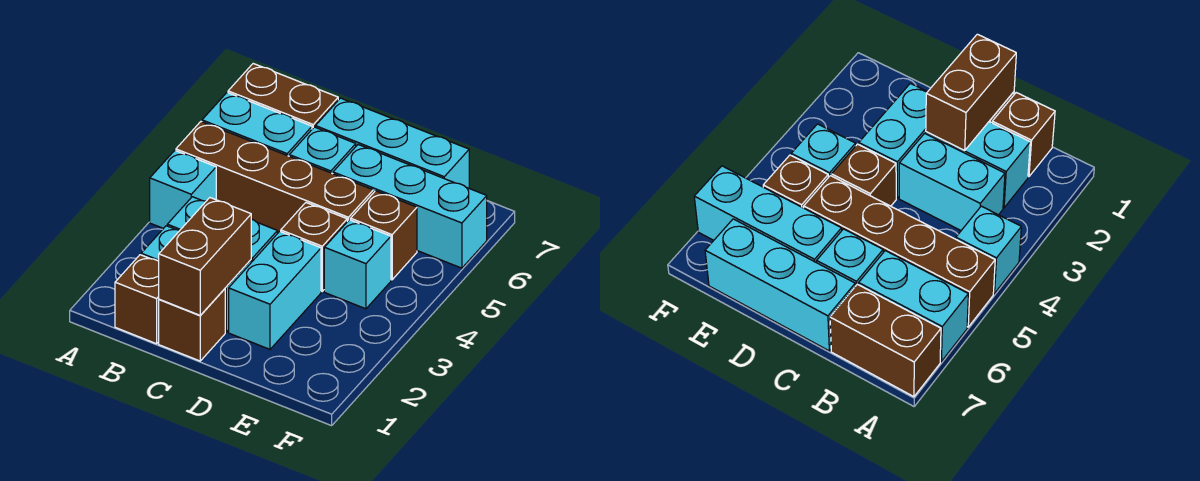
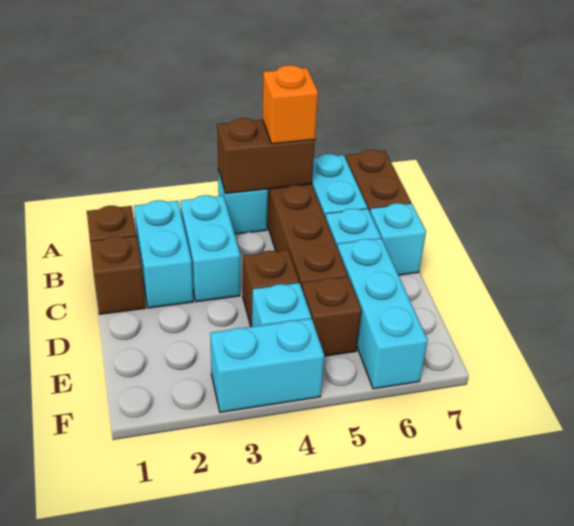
none -> orange 1x1 brick [262,65,318,144]
brown 1x2 brick [159,198,251,315] -> brown 1x2 brick moved to [217,118,315,194]
cyan 1x3 brick [316,98,469,188] -> cyan 1x1 brick [370,203,426,275]
cyan 1x2 brick [229,231,321,349] -> cyan 1x2 brick moved to [210,319,324,412]

